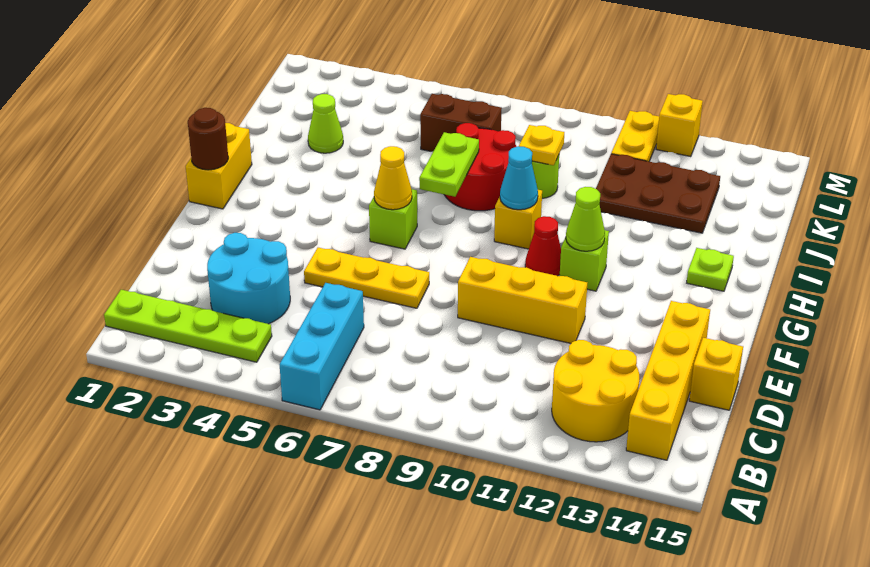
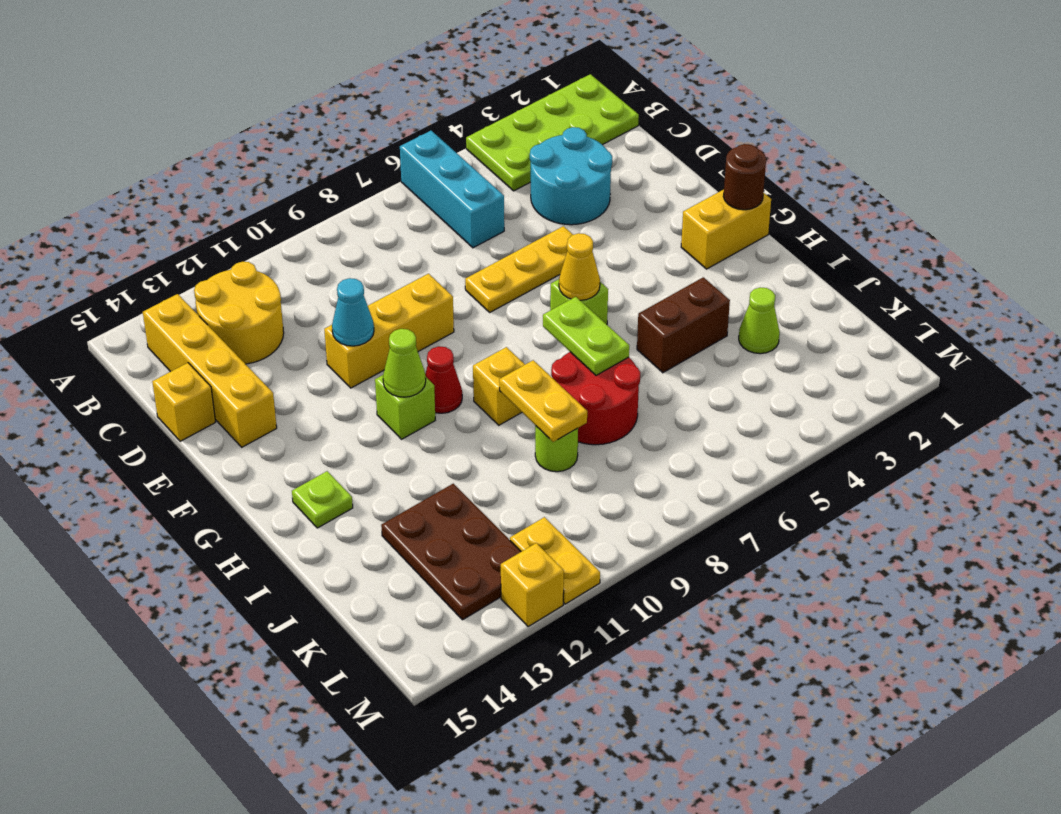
lime 1x4 plate [104,290,272,362] -> lime 2x4 plate [466,74,639,191]
yellow 1x2 brick [186,123,252,209] -> yellow 1x2 brick turned to [681,190,771,269]
cyan 1x1 cone [500,146,538,210] -> cyan 1x1 cone moved to [332,278,374,346]
yellow 1x1 plate [519,125,564,165] -> yellow 1x2 plate [499,360,587,442]
brown 2x3 plate [596,154,720,233] -> brown 2x3 plate turned to [381,484,521,620]
brown 1x2 brick [420,94,502,152] -> brown 1x2 brick moved to [637,277,730,373]

